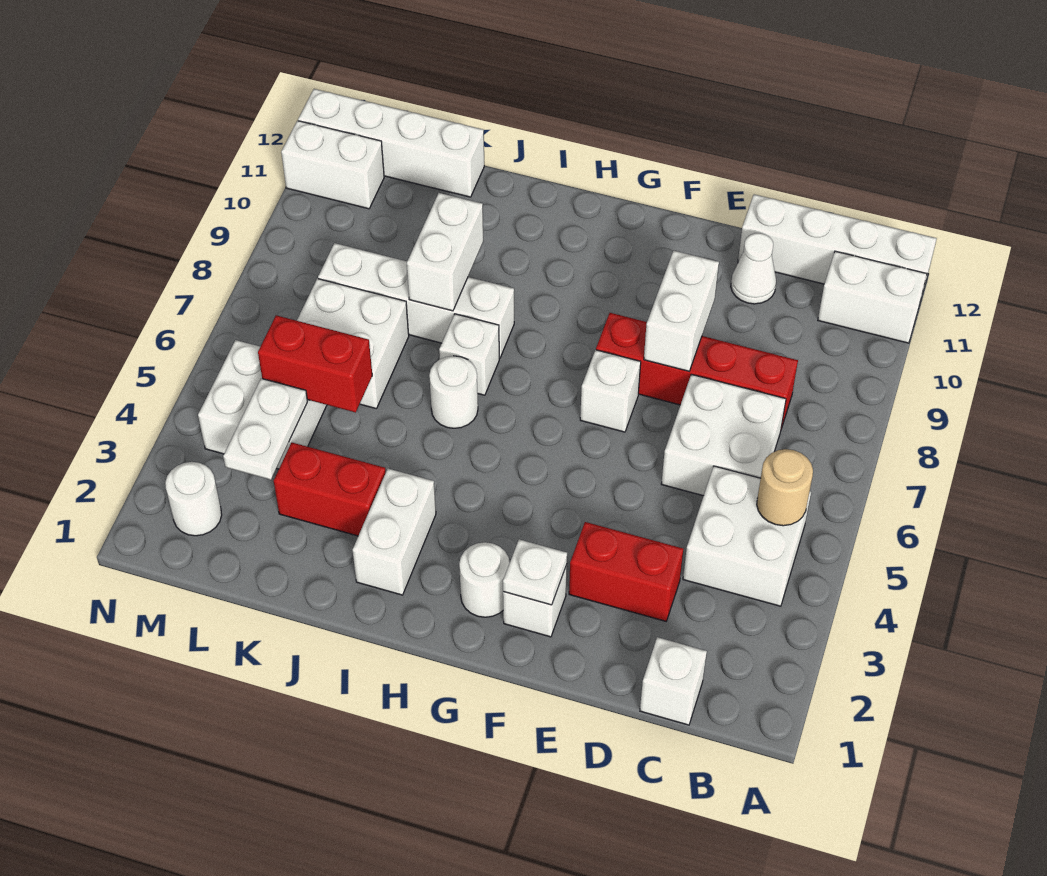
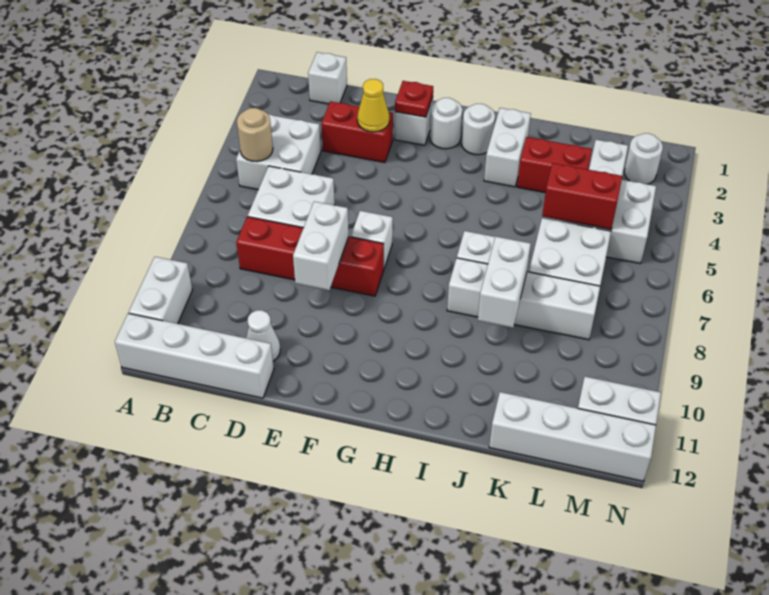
white 1x2 brick [818,251,927,343] -> white 1x2 brick turned to [129,257,192,324]
none -> yellow 1x1 cone [357,79,389,132]
white 1x1 plate [503,539,567,605] -> red 1x1 plate [395,81,433,117]
white 1x1 round brick [429,356,478,428] -> white 1x1 round brick moved to [462,104,495,155]

